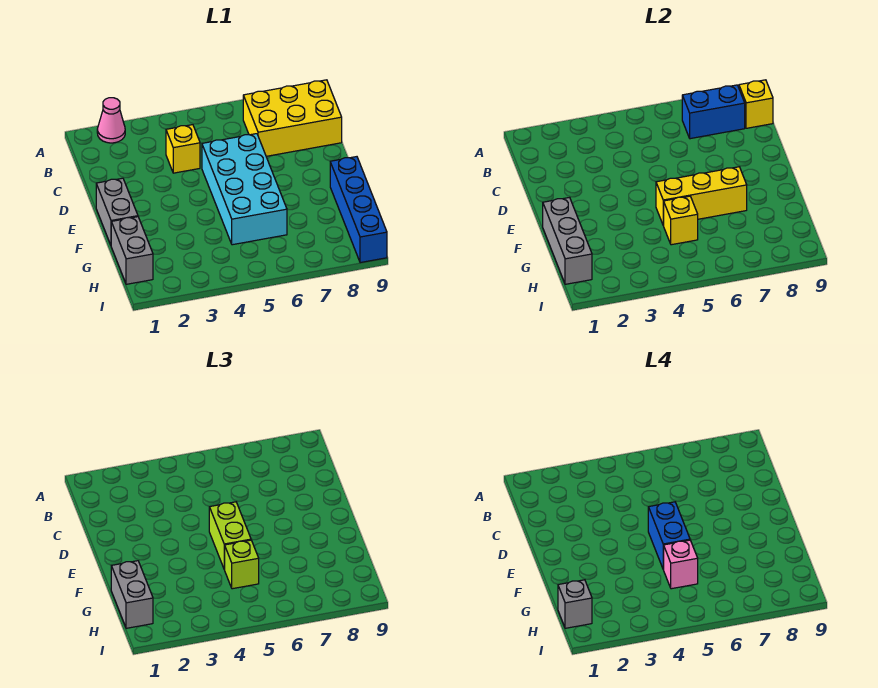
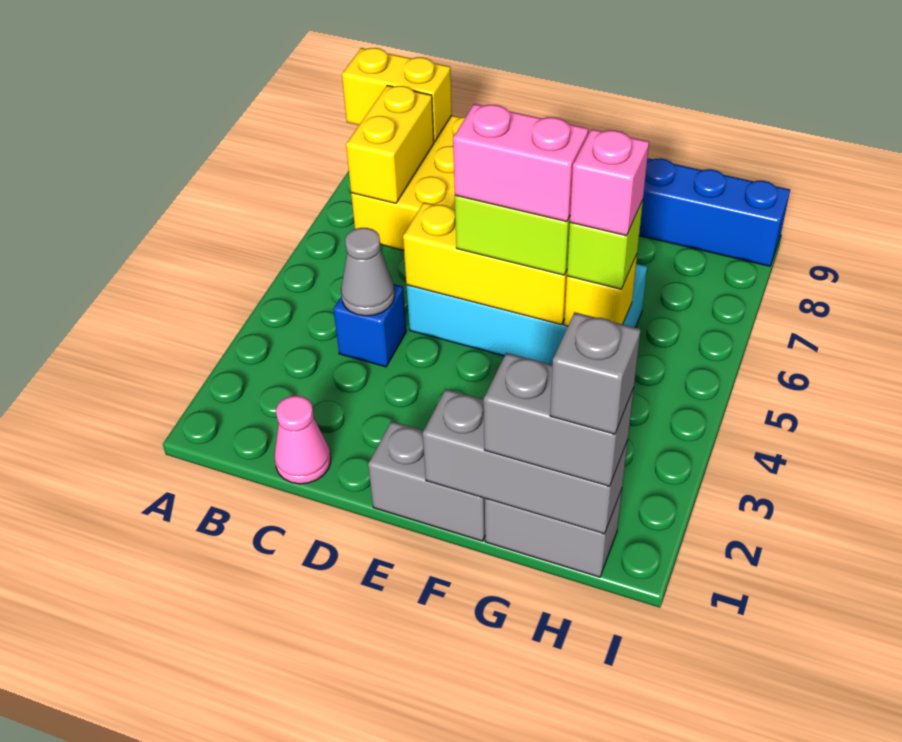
pink 1x1 cone [97,98,125,143] -> pink 1x1 cone moved to [275,396,331,484]
blue 1x2 brick [682,85,745,139] -> yellow 1x2 brick [346,85,434,203]
yellow 1x1 brick [739,80,773,128] -> yellow 1x2 brick [342,48,452,142]
yellow 1x1 brick [166,125,200,173] -> blue 1x1 brick [333,284,406,367]
none -> grey 1x1 cone [341,228,395,316]
blue 1x2 brick [648,502,690,569] -> pink 1x2 brick [453,104,588,222]
yellow 1x3 brick [656,167,747,225] -> yellow 1x3 brick turned to [403,202,567,325]

